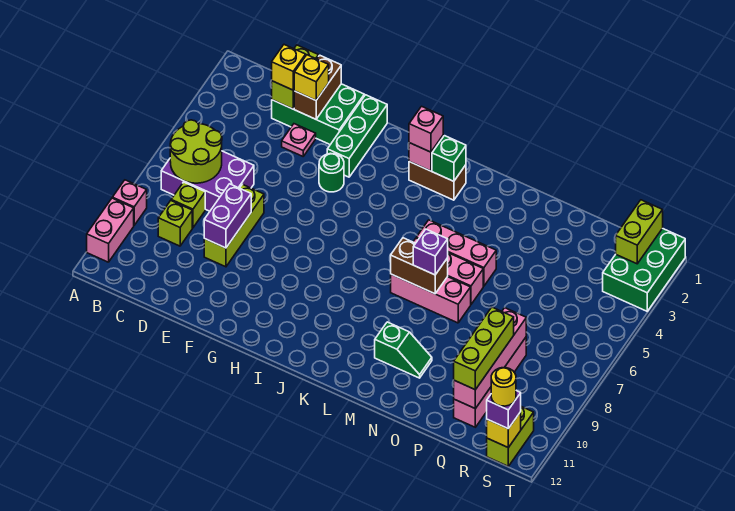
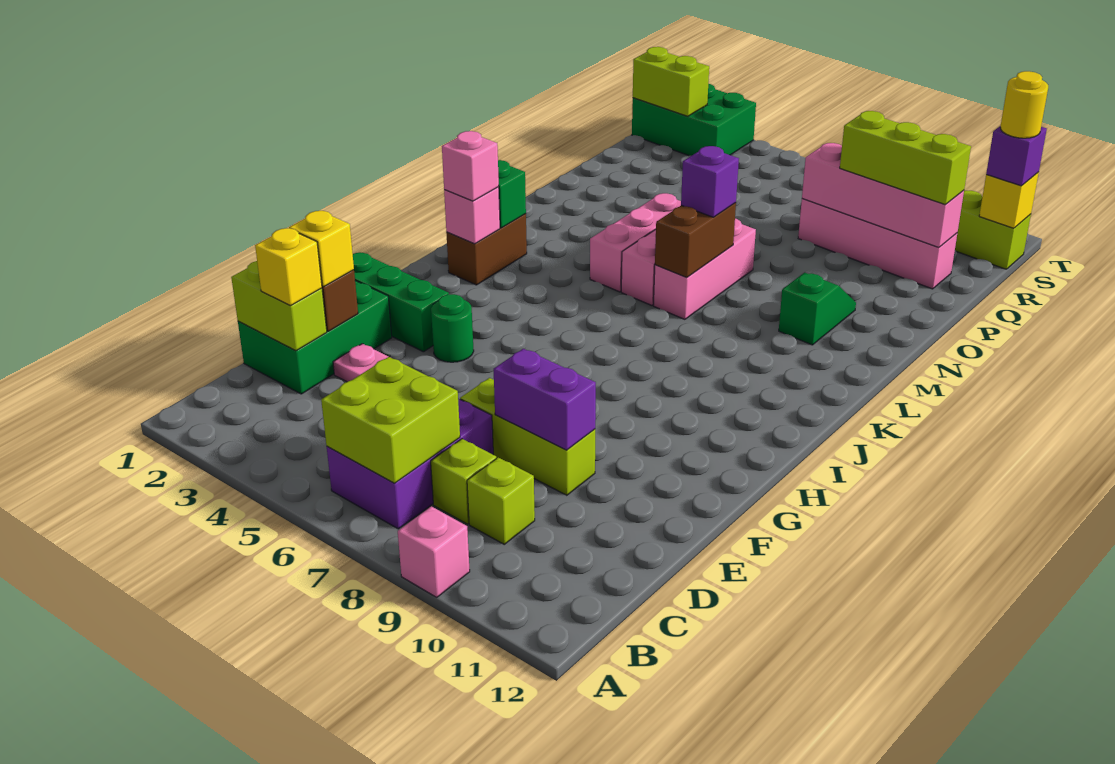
pink 1x2 brick [87,198,134,262] -> none
lime 2x2 round brick [170,120,222,183] -> lime 2x2 brick [321,357,460,483]

